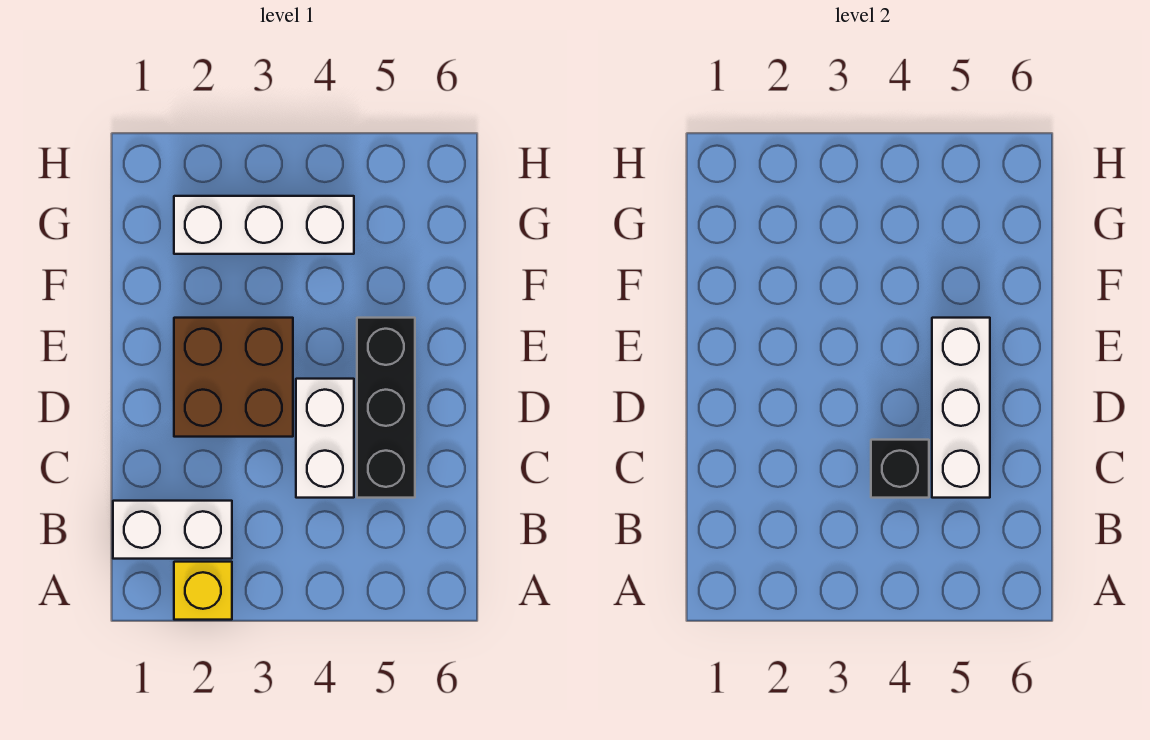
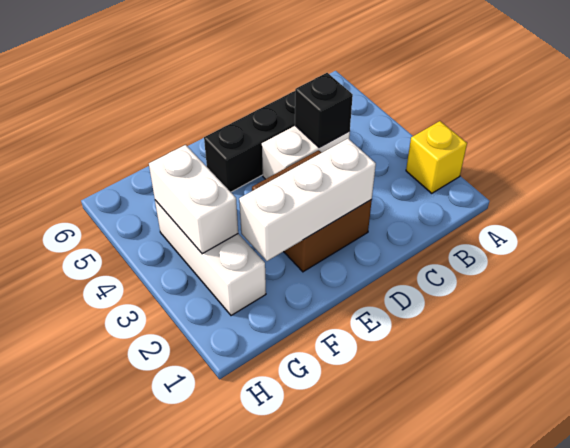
white 1x2 brick [113,501,232,559] -> white 1x2 brick moved to [149,145,238,254]
white 1x3 brick [932,318,990,498] -> white 1x3 brick moved to [239,139,376,261]

